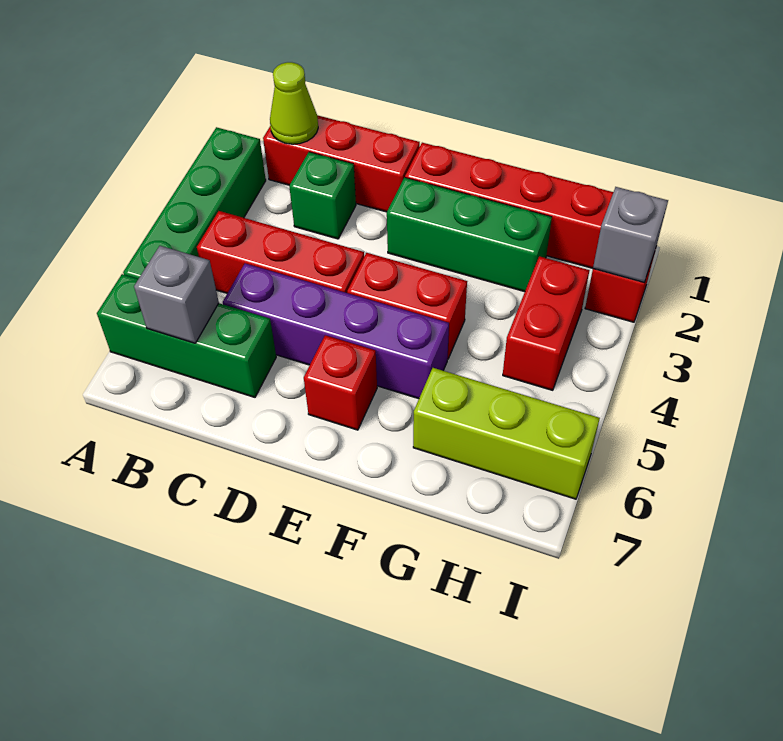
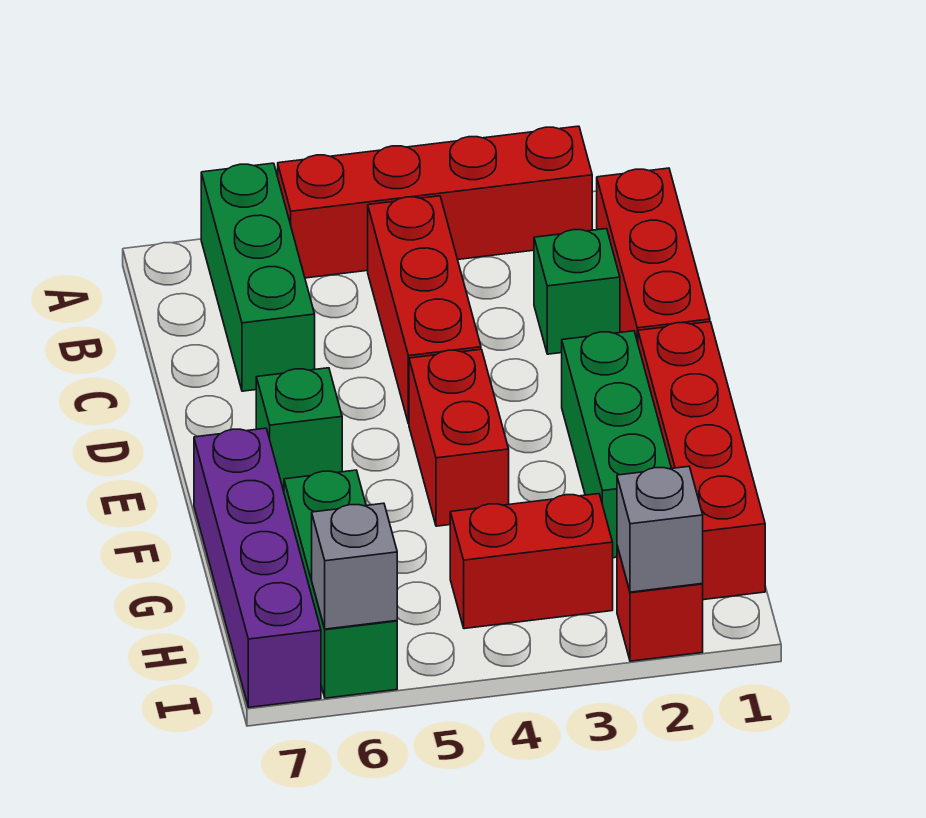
green 1x4 brick [123,127,266,279] -> red 1x4 brick [278,126,592,278]
lime 1x1 cone [270,62,318,144] -> none
grey 1x1 brick [134,246,219,343] -> grey 1x1 brick moved to [312,503,397,629]
purple 1x4 brick [223,263,449,399] -> purple 1x4 brick moved to [194,428,321,707]
red 1x1 brick [304,335,377,430] -> green 1x1 brick [256,368,342,491]
lime 1x3 brick [413,368,600,499] -> green 1x3 brick [284,470,397,698]

